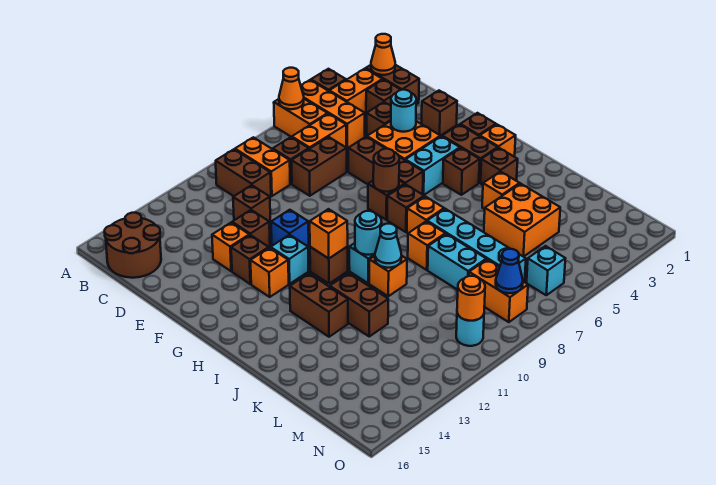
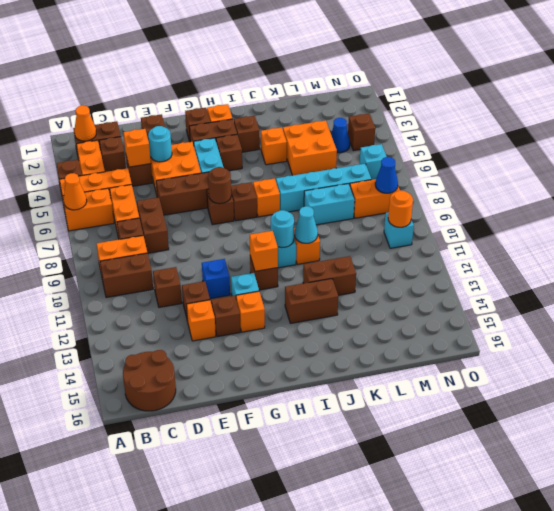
orange 1x1 brick [408,221,445,270] -> orange 1x1 brick moved to [123,129,151,167]
none -> blue 1x1 cone [331,118,350,153]
none -> brown 1x1 brick [348,114,375,151]
cyan 1x1 round brick [456,314,484,346] -> cyan 1x1 brick [384,212,414,248]

